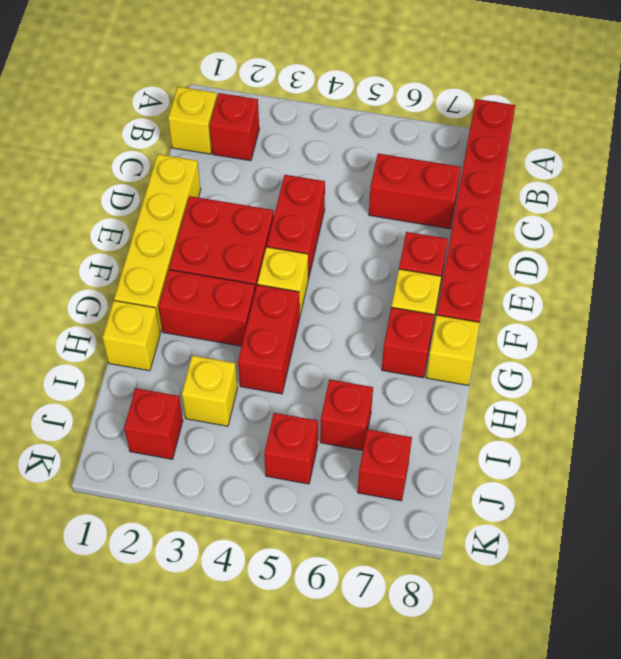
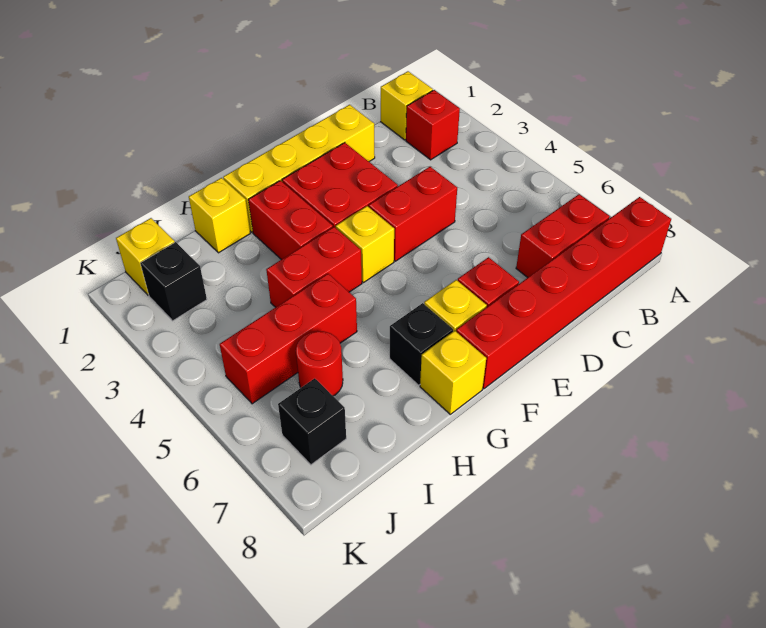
red 1x2 brick [369,153,461,229] -> red 1x2 brick turned to [516,194,610,278]
red 1x1 brick [382,307,434,378] -> black 1x1 brick [390,303,453,385]
yellow 1x1 brick [182,356,237,426] -> yellow 1x1 brick moved to [116,218,175,295]
red 1x1 brick [320,379,373,450] -> red 1x1 round brick [296,331,343,396]
red 1x1 brick [124,388,183,459] -> black 1x1 brick [140,242,207,321]
red 1x1 brick [264,413,318,484] -> red 1x3 brick [220,274,357,404]
red 1x1 brick [358,429,412,501] -> black 1x1 brick [278,378,346,465]

